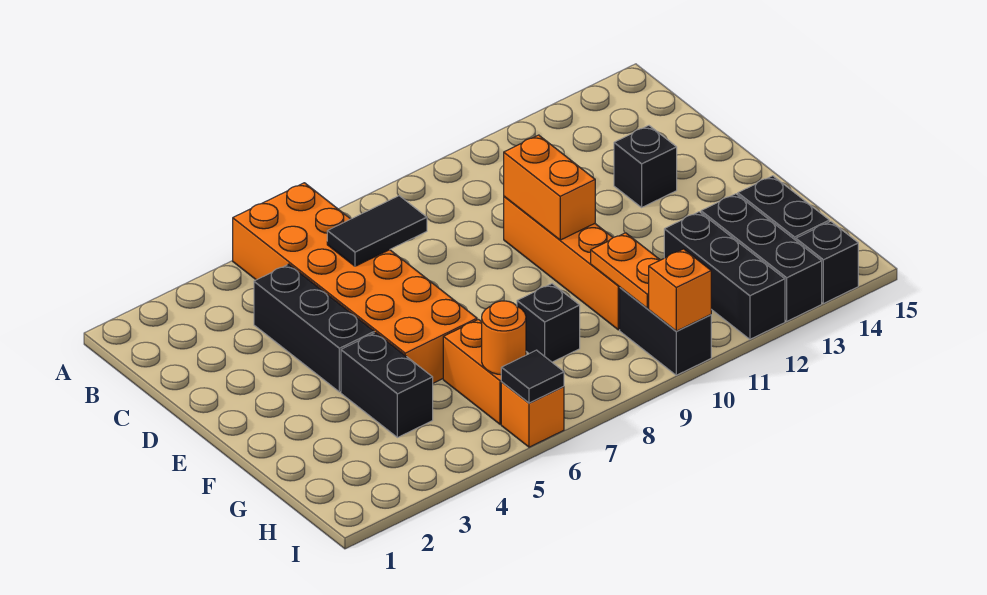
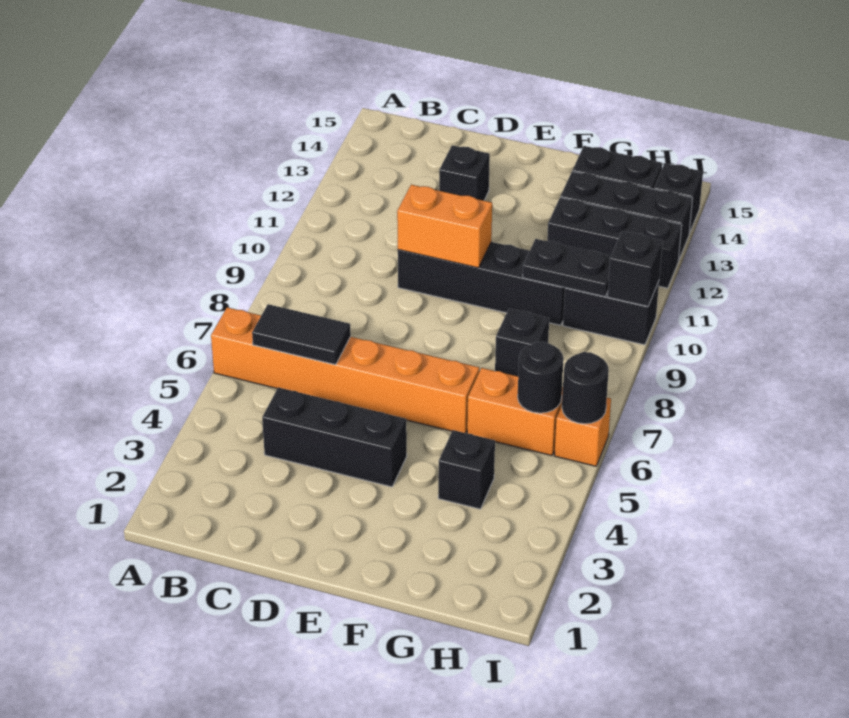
orange 2x6 brick [233,183,477,383] -> orange 1x6 brick [211,307,479,433]
black 1x2 tile [327,196,427,266] -> black 1x2 tile turned to [252,304,351,365]
orange 1x4 brick [504,196,620,330] -> black 1x4 brick [398,242,565,325]
black 1x2 brick [341,333,433,438] -> black 1x1 brick [438,430,495,509]
orange 1x2 plate [591,233,660,308] -> black 1x2 plate [523,239,611,297]
orange 1x1 round brick [482,301,526,375] -> black 1x1 round brick [518,342,564,413]
black 1x1 tile [501,350,564,403] -> black 1x1 round brick [562,352,609,424]
orange 1x1 brick [649,249,711,331] -> black 1x1 brick [607,231,663,306]

